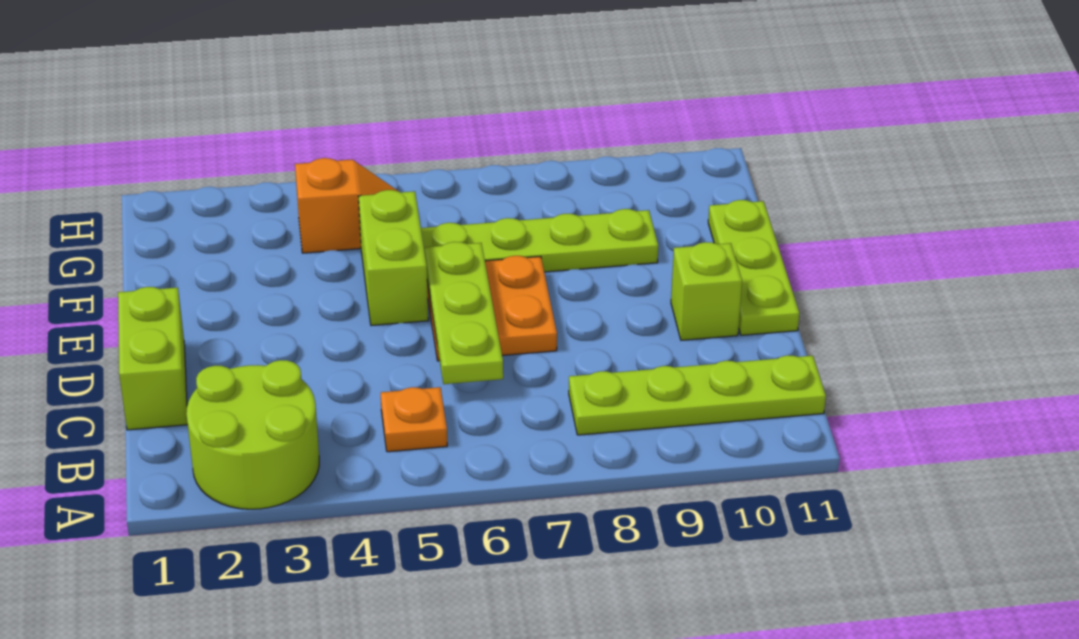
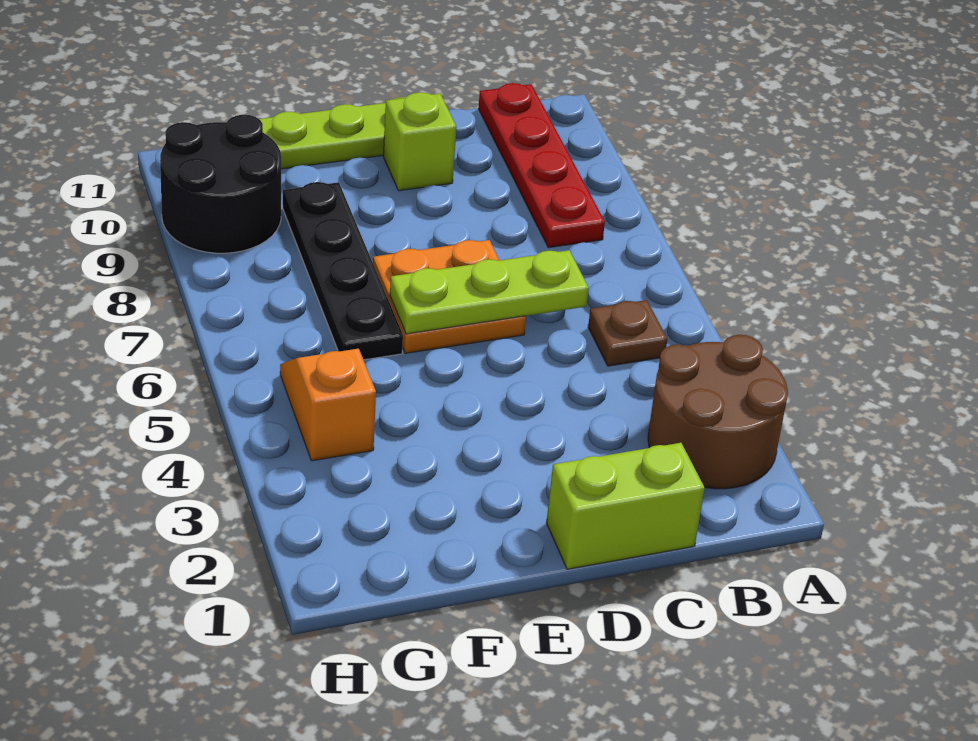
lime 2x2 round brick [186,360,319,509] -> brown 2x2 round brick [648,335,788,489]
orange 1x1 plate [381,387,447,452] -> brown 1x1 plate [588,300,667,366]
lime 1x4 plate [569,355,826,435] -> red 1x4 plate [478,83,605,248]
lime 1x2 brick [358,190,428,326] -> none
lime 1x4 plate [421,209,658,272] -> black 1x4 plate [283,182,403,360]
none -> black 2x2 round brick [160,115,282,253]

